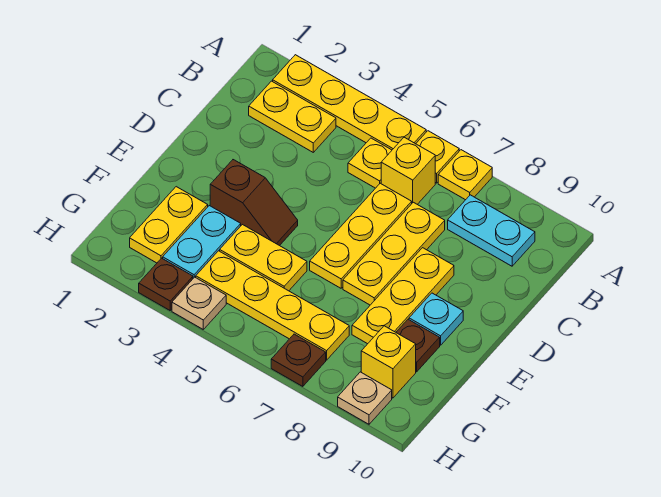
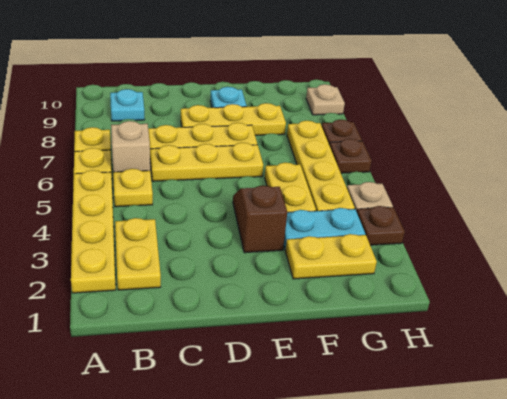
yellow 1x1 brick [381,137,435,204] -> tan 1x1 brick [111,121,150,172]
cyan 1x2 plate [448,195,535,266] -> cyan 1x1 plate [110,89,145,121]
brown 1x1 plate [396,319,440,372] -> brown 1x1 plate moved to [329,139,372,173]
yellow 1x1 brick [361,326,416,398] -> none

